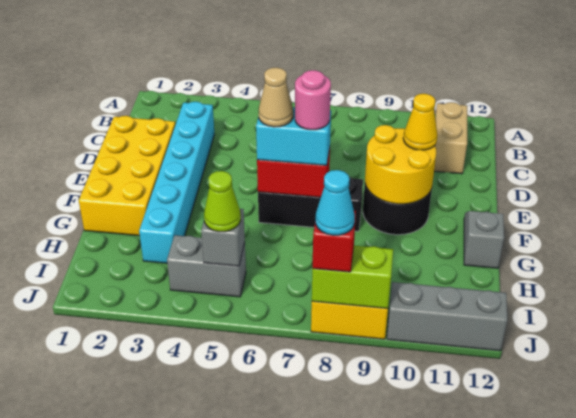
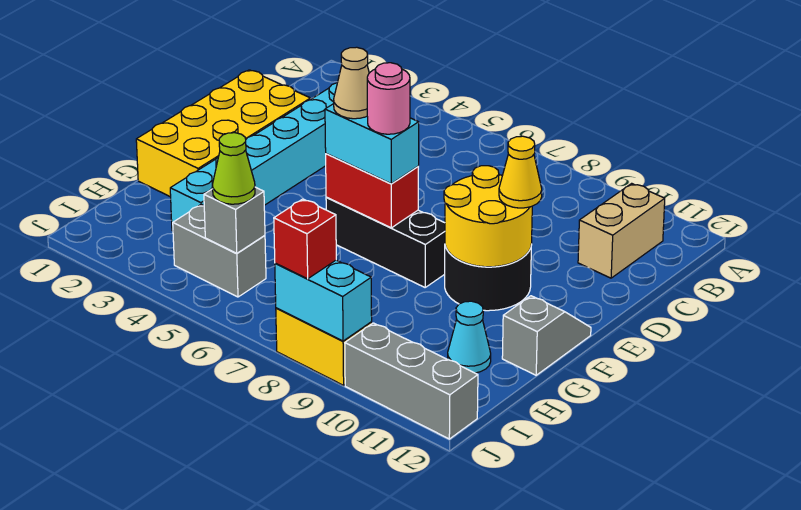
lime 1x2 brick [312,246,393,309] -> cyan 1x2 brick [275,260,372,341]
cyan 1x1 cone [315,170,355,235] -> cyan 1x1 cone moved to [448,301,491,373]

